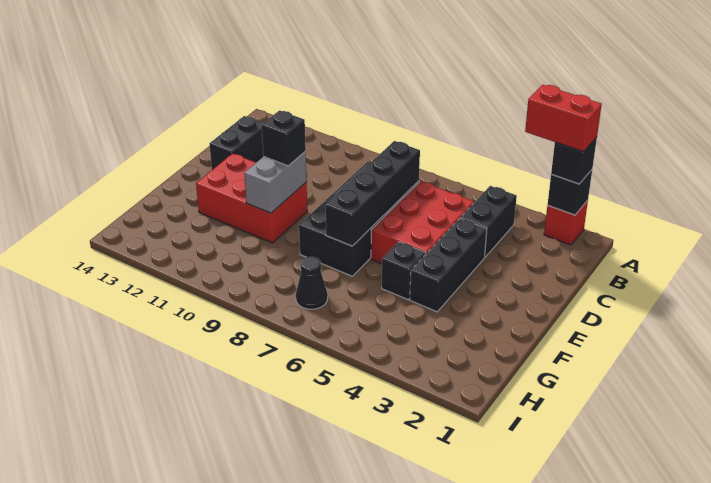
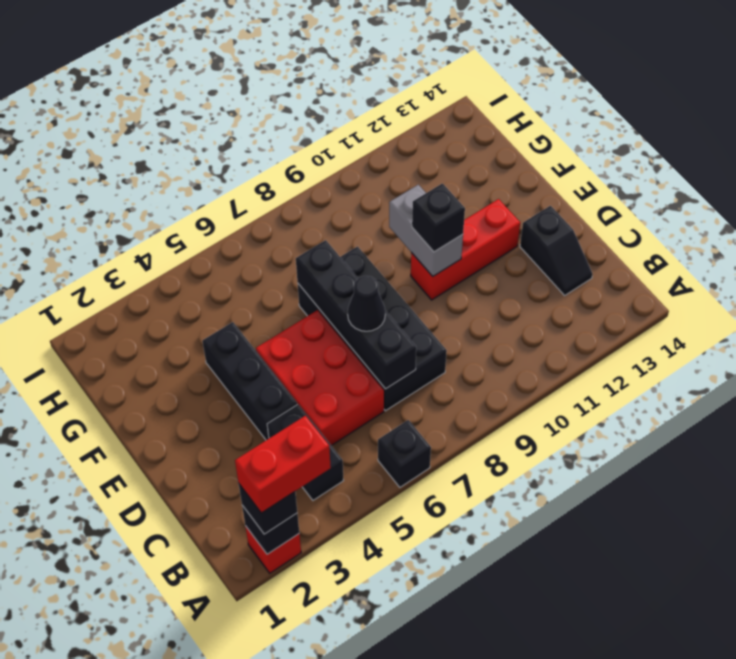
black 1x2 brick [209,116,264,170] -> black 1x2 slope [520,206,593,295]
red 2x3 brick [196,153,307,243] -> red 1x3 brick [411,199,520,300]
black 1x1 brick [382,242,426,300] -> black 1x1 brick moved to [378,420,431,487]
black 1x1 cone [296,257,328,309] -> black 1x1 cone moved to [348,276,385,331]

